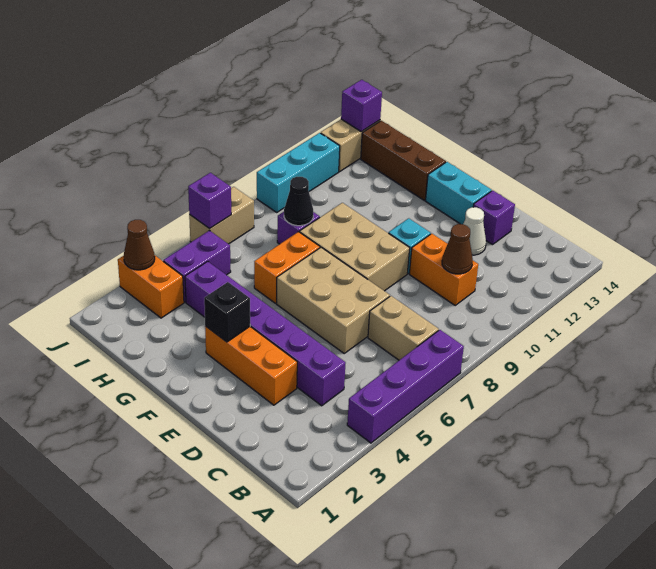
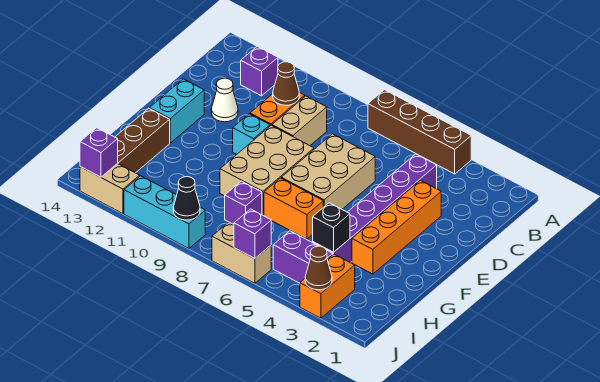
purple 1x4 brick [347,330,464,443] -> brown 1x4 brick [368,90,471,174]
tan 1x2 brick [368,296,439,360] -> tan 1x2 brick moved to [272,96,327,146]
orange 1x3 brick [205,326,297,405] -> orange 1x4 brick [352,180,441,274]
purple 1x1 brick [473,190,515,245] -> purple 1x1 brick moved to [241,46,278,96]
black 1x1 brick [204,282,250,342] -> black 1x1 brick moved to [313,203,350,252]
black 1x1 cone [284,177,313,226] -> black 1x1 cone moved to [173,177,200,220]

